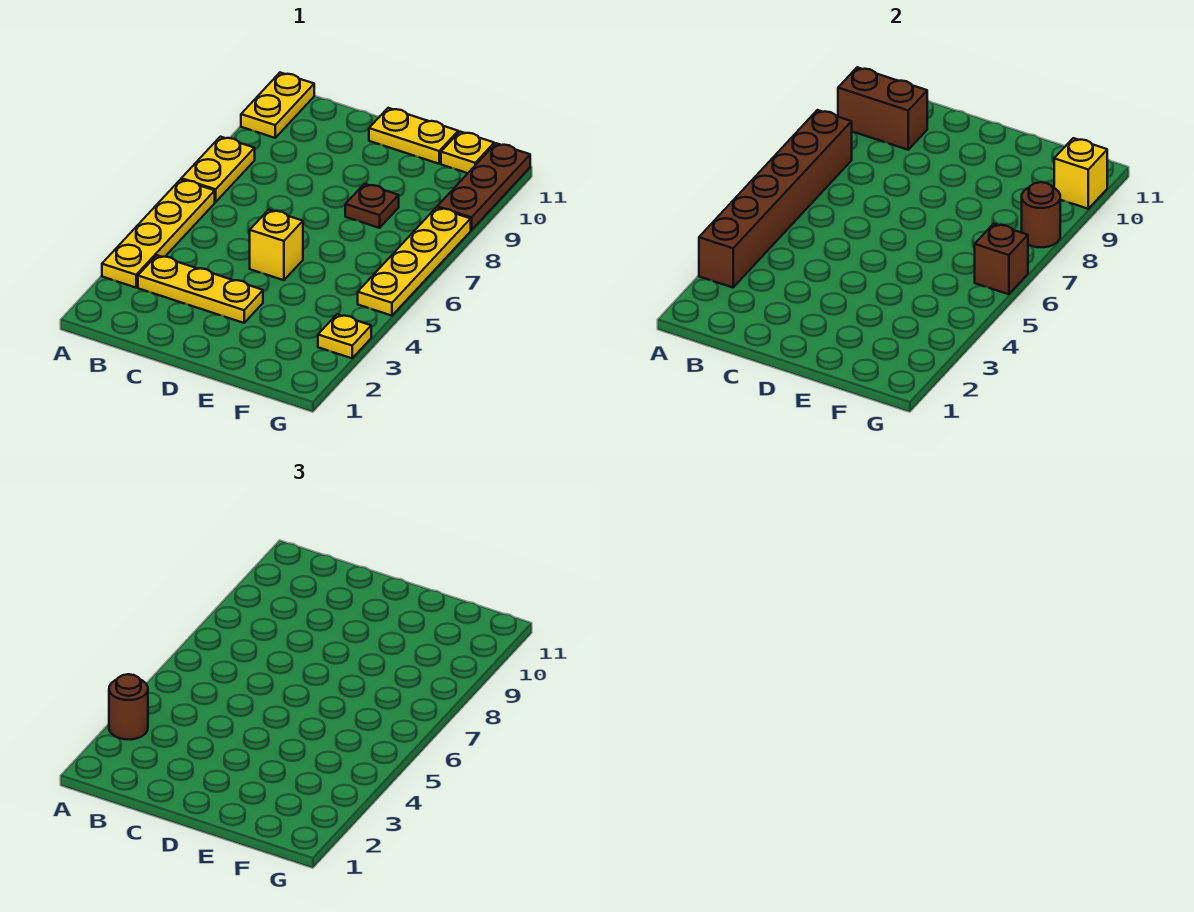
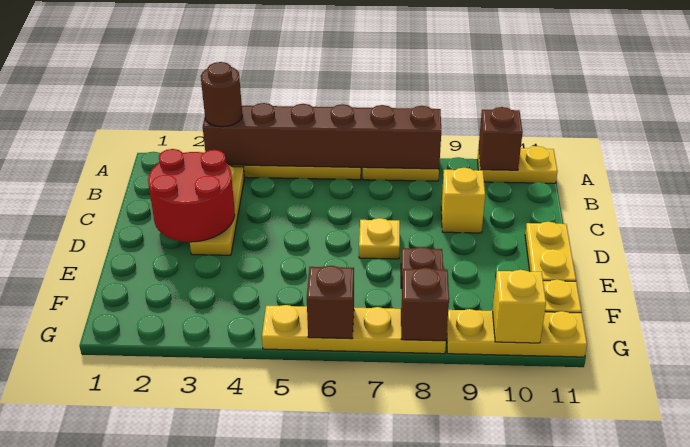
brown 1x2 brick [838,67,927,150] -> brown 1x1 brick [479,107,523,170]
none -> red 2x2 round brick [148,149,235,242]
yellow 1x1 brick [250,210,303,280] -> yellow 1x1 brick moved to [441,168,485,233]
yellow 1x1 plate [318,314,371,358] -> yellow 1x1 plate moved to [359,218,400,259]
brown 1x1 round brick [1022,182,1060,247] -> brown 1x1 brick [401,268,449,341]
brown 1x3 plate [437,143,530,230] -> yellow 1x3 plate [446,309,587,357]

